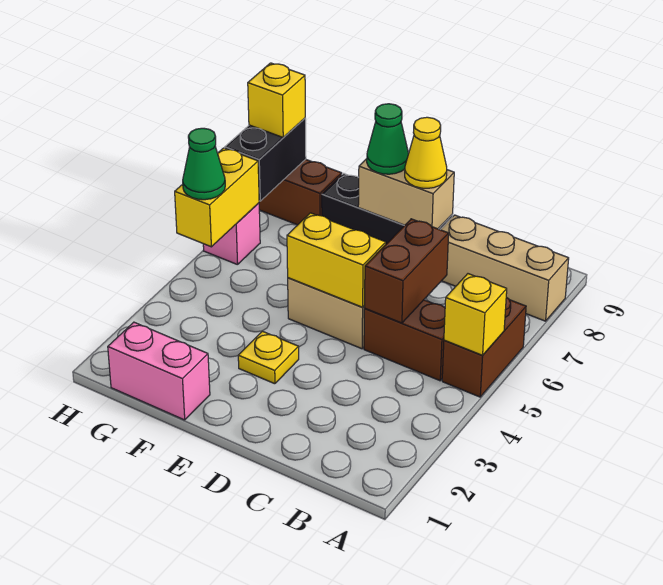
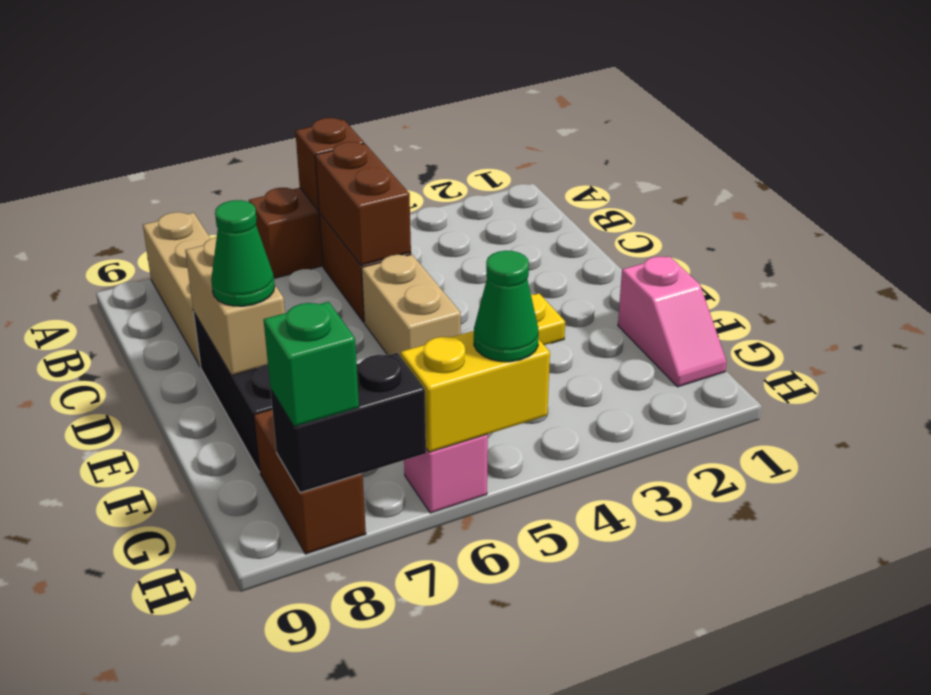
yellow 1x1 brick [444,274,507,355] -> brown 1x1 brick [295,118,364,211]
brown 1x2 brick [365,219,449,323] -> brown 1x2 brick turned to [315,142,411,265]
yellow 1x2 brick [287,213,386,307] -> none
yellow 1x1 cone [405,117,447,188] -> none
pink 1x2 brick [108,322,210,420] -> pink 1x2 slope [618,256,727,387]
yellow 1x1 brick [248,63,305,137] -> green 1x1 brick [264,302,359,427]

